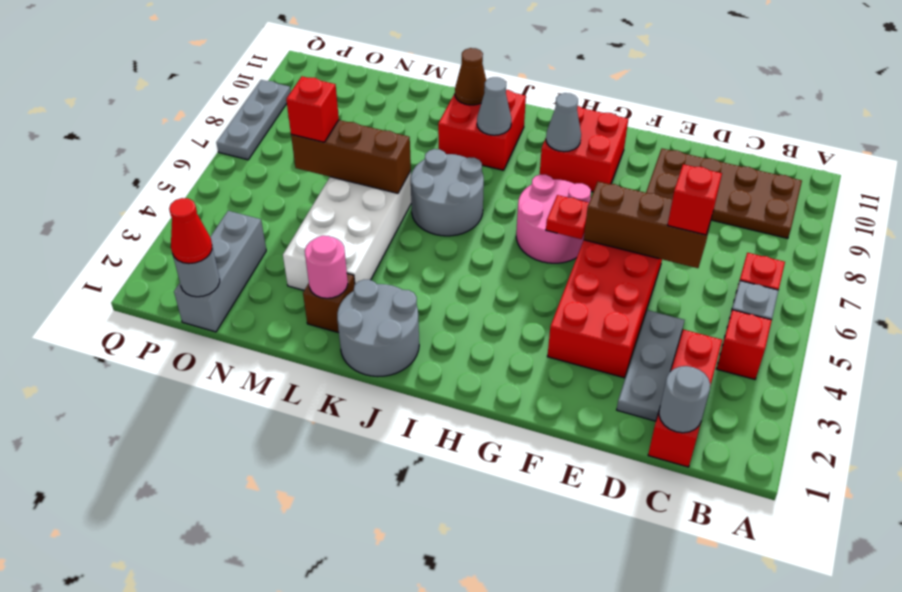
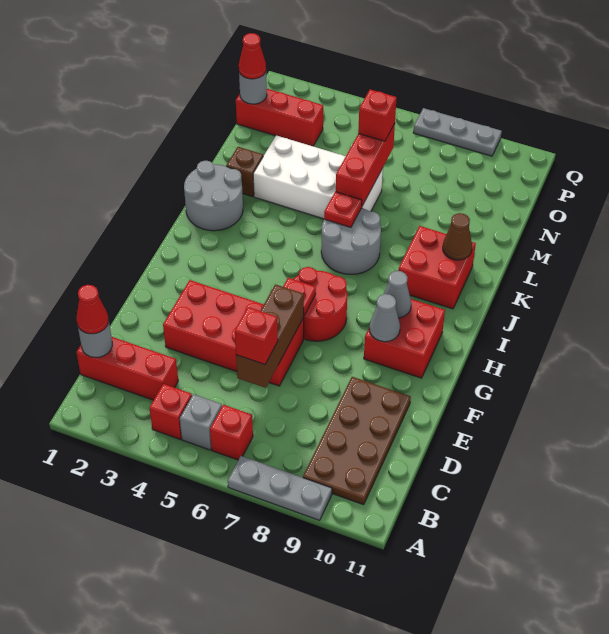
none -> red 1x1 cone [77,285,108,334]
grey 1x3 plate [617,310,684,421] -> grey 1x3 plate moved to [228,456,332,520]
pink 2x2 round brick [516,175,591,263] -> red 2x2 round brick [294,267,347,341]
grey 1x1 cone [477,77,511,135] -> grey 1x1 cone moved to [369,294,400,342]
none -> red 1x1 plate [324,192,362,227]
pink 1x1 round brick [305,236,348,298] -> none
brown 1x3 brick [291,120,411,193] -> red 1x3 brick [336,123,395,206]
grey 1x3 brick [174,211,266,332] -> red 1x3 brick [236,89,323,146]

